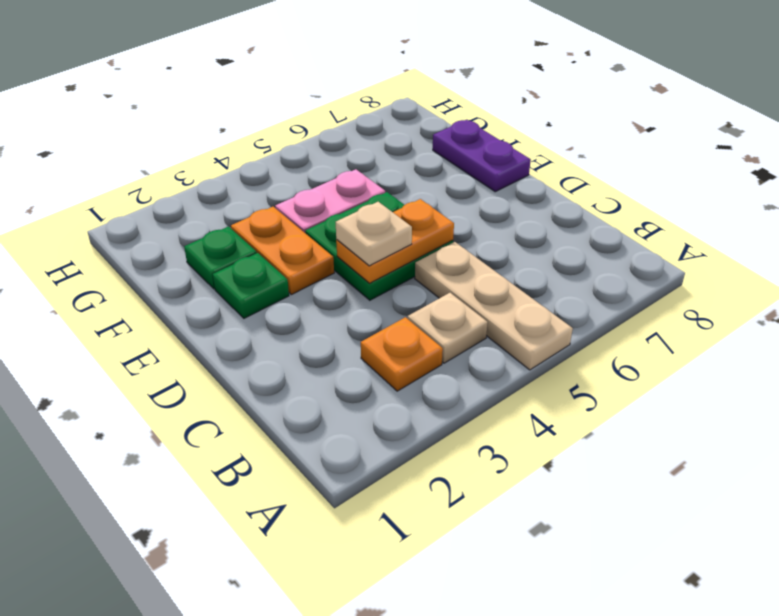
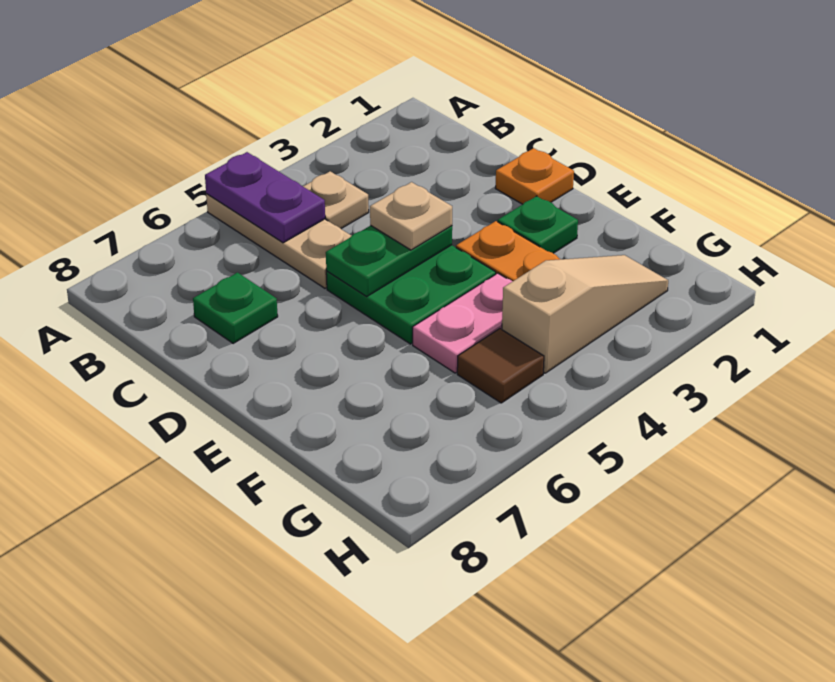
orange 1x1 plate [361,317,443,391] -> orange 1x1 plate moved to [495,148,574,204]
orange 1x2 plate [336,199,454,283] -> green 1x2 plate [326,225,452,296]
purple 1x2 plate [433,120,531,192] -> purple 1x2 plate moved to [205,152,325,243]
green 1x1 plate [184,226,257,289] -> green 1x1 plate moved to [193,273,278,343]
none -> tan 1x3 slope [502,255,668,373]
none -> brown 1x1 tile [457,329,544,403]

